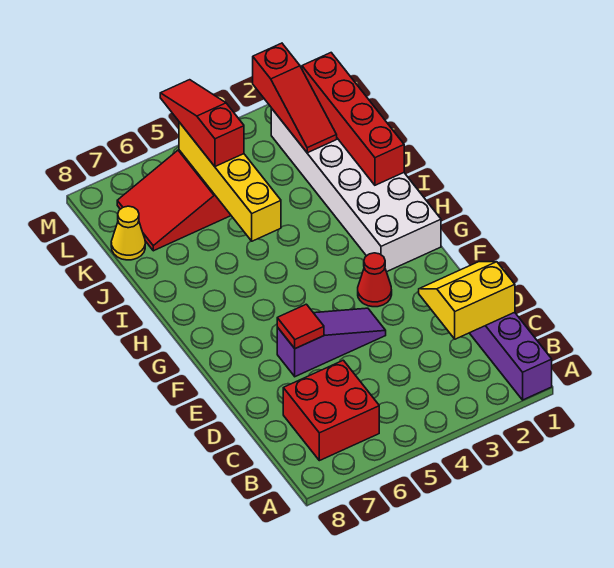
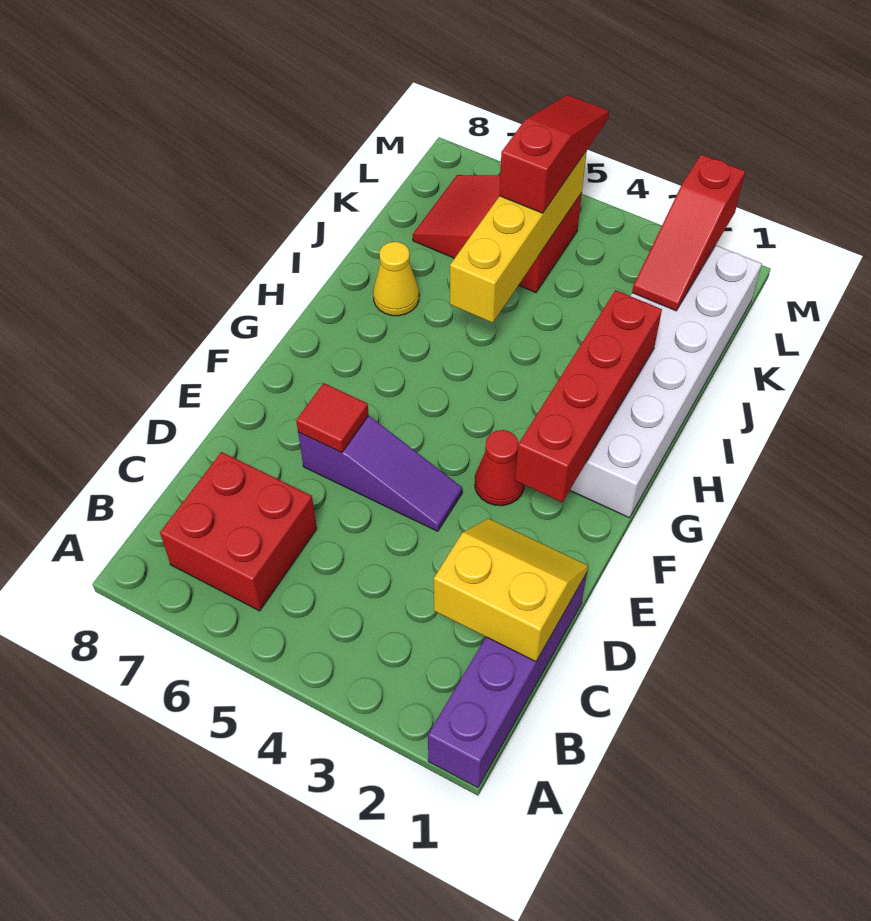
red 1x4 brick [302,53,404,185] -> red 1x4 brick moved to [515,290,662,502]
yellow 1x1 cone [111,206,145,260] -> yellow 1x1 cone moved to [373,242,419,316]

